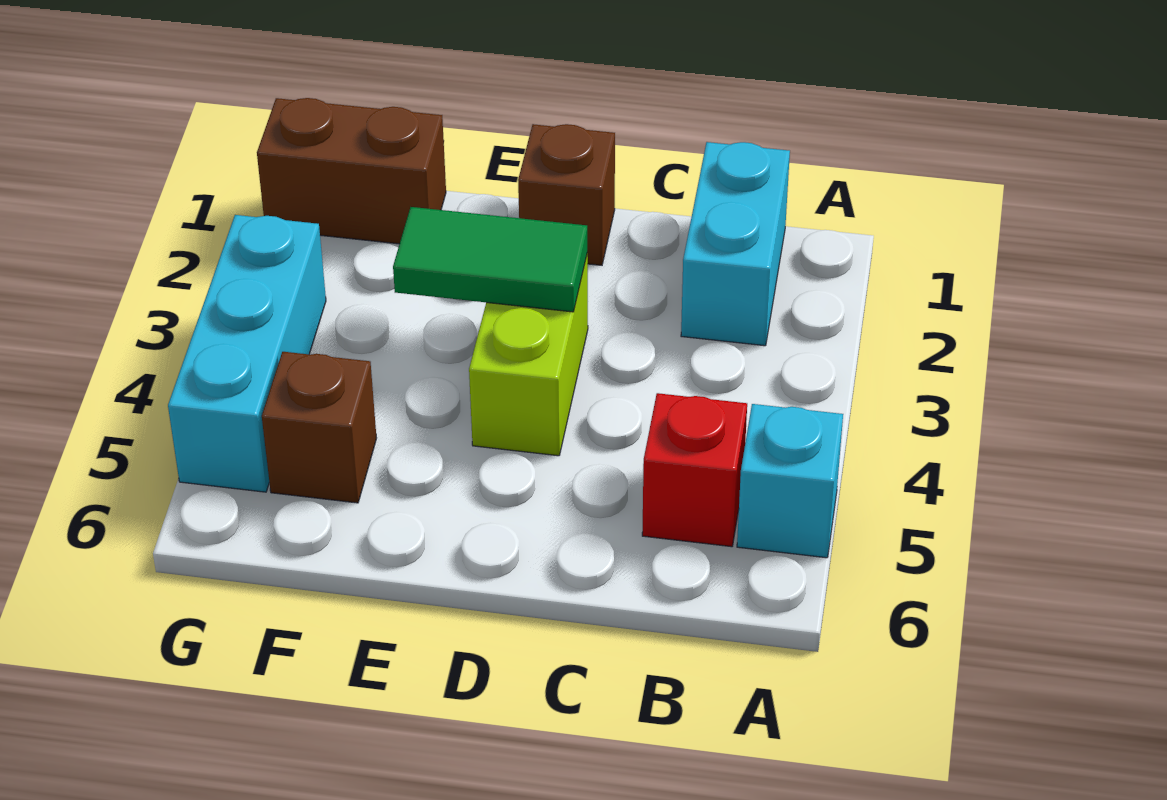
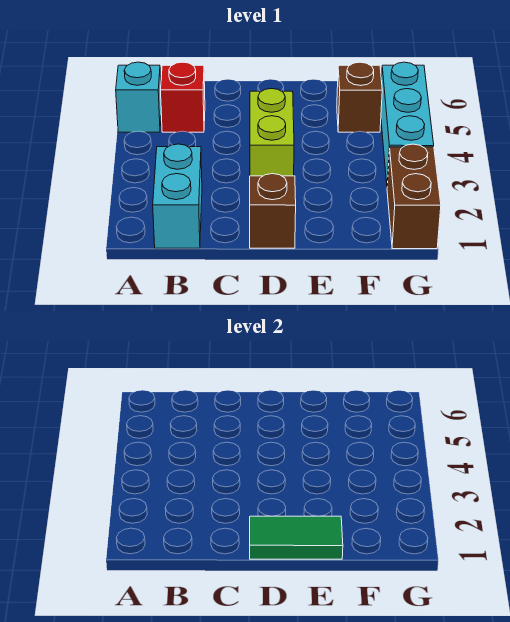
green 1x2 tile [393,207,587,312] -> green 1x2 tile moved to [250,516,343,559]
brown 1x2 brick [257,98,446,244] -> brown 1x2 brick turned to [387,144,441,249]

